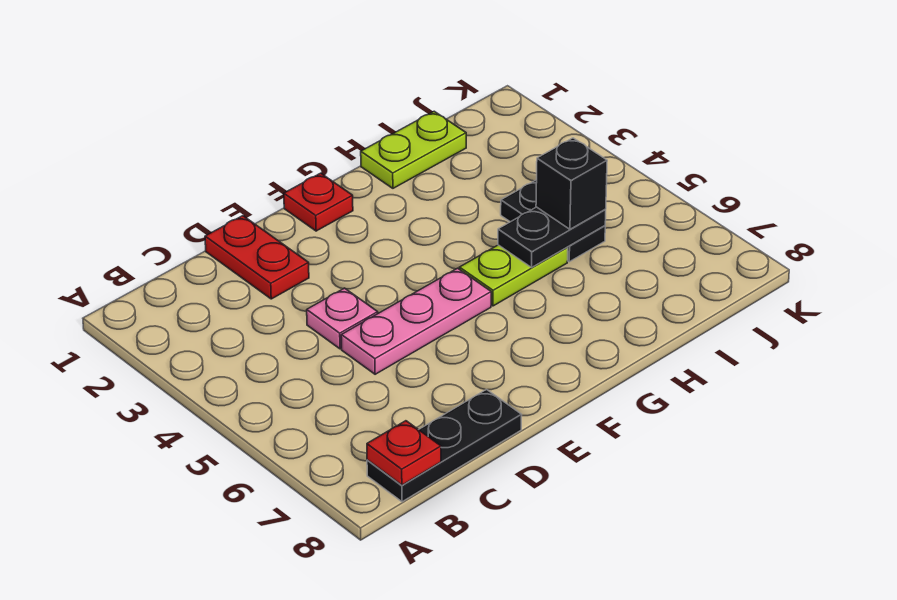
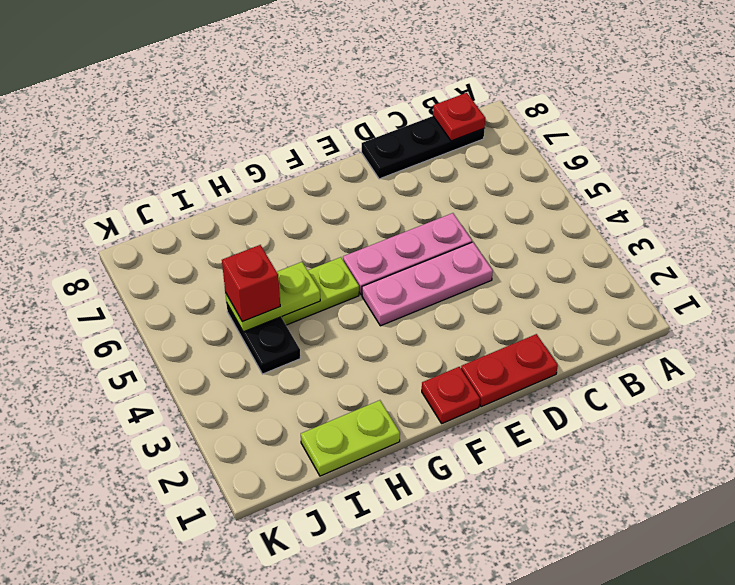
red 1x2 plate [205,216,309,299] -> red 1x2 plate turned to [461,334,558,407]
pink 1x1 plate [307,288,378,349] -> pink 1x3 plate [362,242,493,326]
black 1x2 plate [498,207,606,267] -> lime 1x2 plate [225,262,320,332]
black 1x1 brick [536,138,607,229] -> red 1x1 brick [222,245,280,322]

